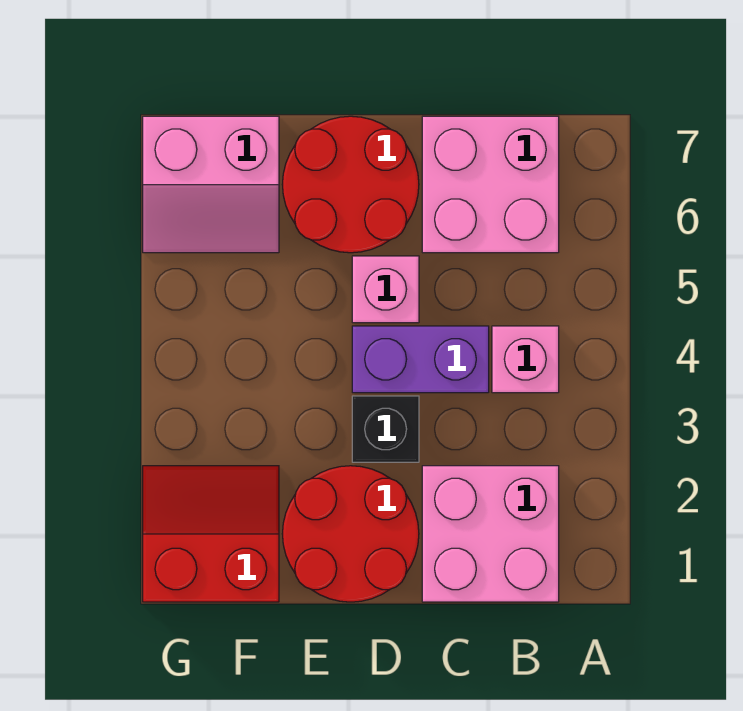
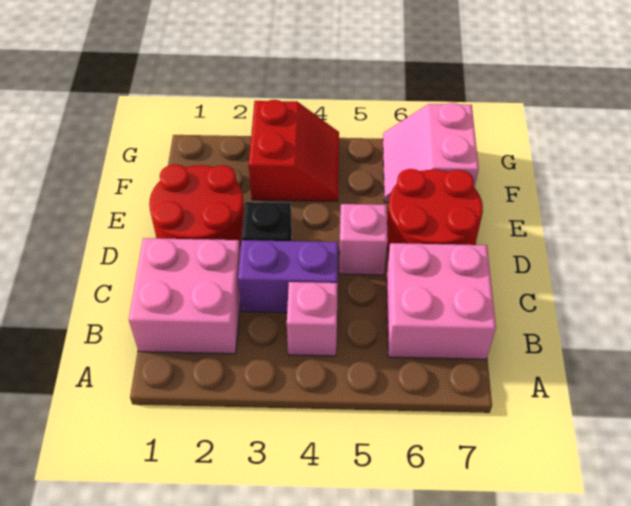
purple 1x2 brick [352,326,489,393] -> purple 1x2 brick turned to [238,240,338,313]
red 2x2 slope [143,466,279,602] -> red 2x2 slope moved to [249,100,339,201]

